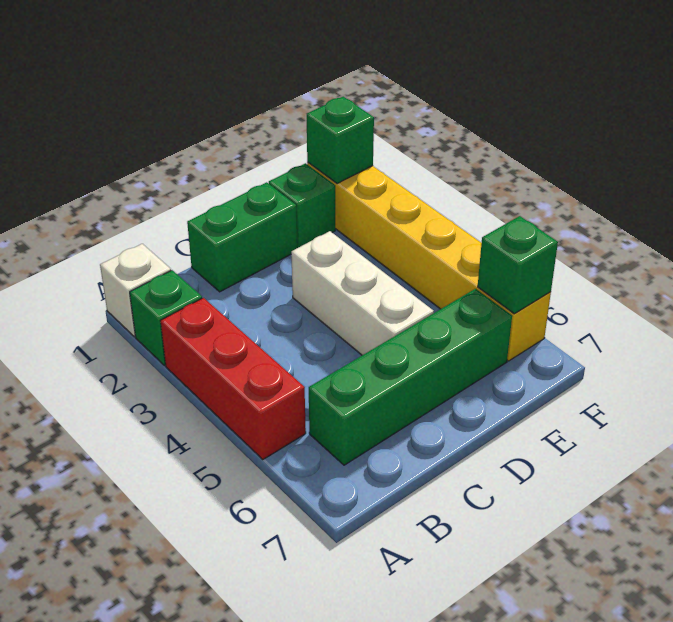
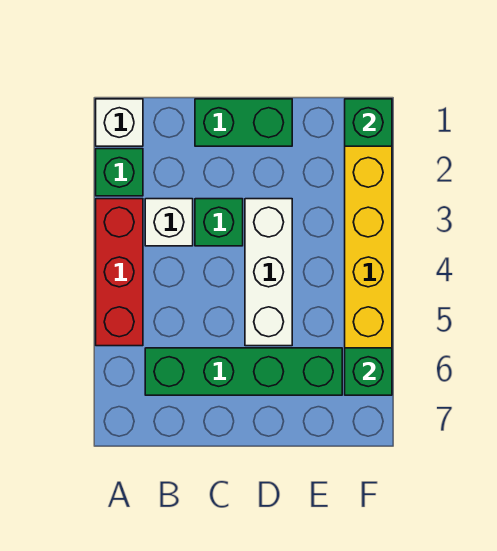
none -> white 1x1 brick [145,199,193,246]
green 1x1 brick [269,163,335,248] -> green 1x1 brick moved to [195,199,243,246]

